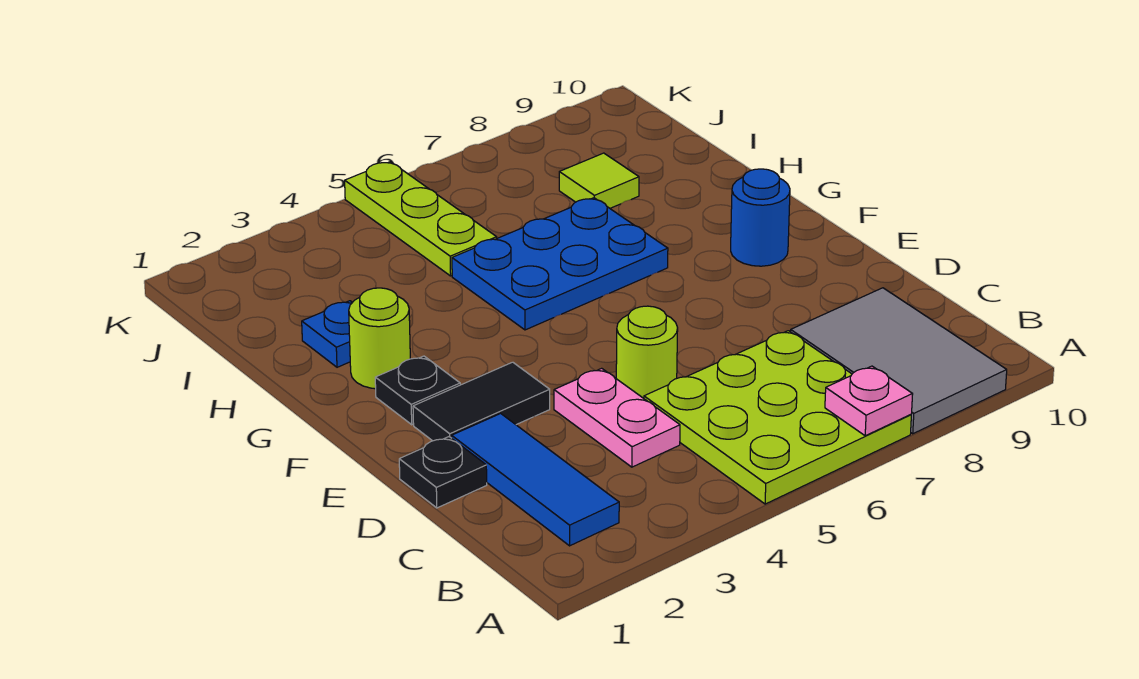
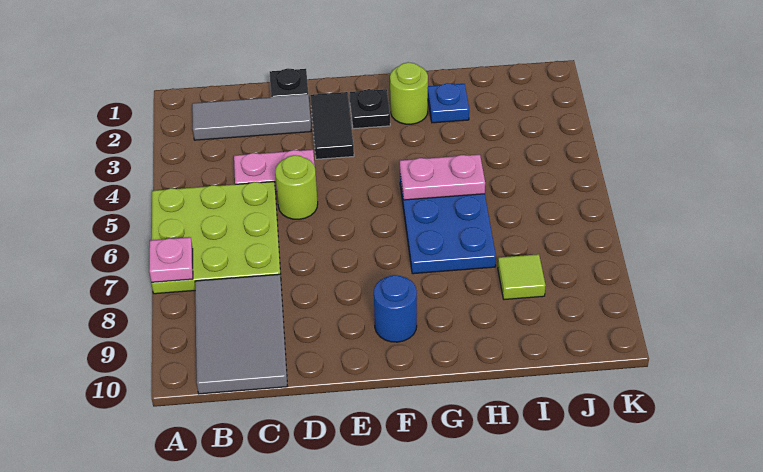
grey 2x3 tile [791,288,1007,434] -> grey 2x3 tile turned to [195,274,287,394]
blue 1x3 tile [452,413,619,546] -> grey 1x3 tile [192,95,311,140]
none -> pink 1x2 plate [400,155,485,200]
lime 1x3 plate [345,162,497,276] -> none

